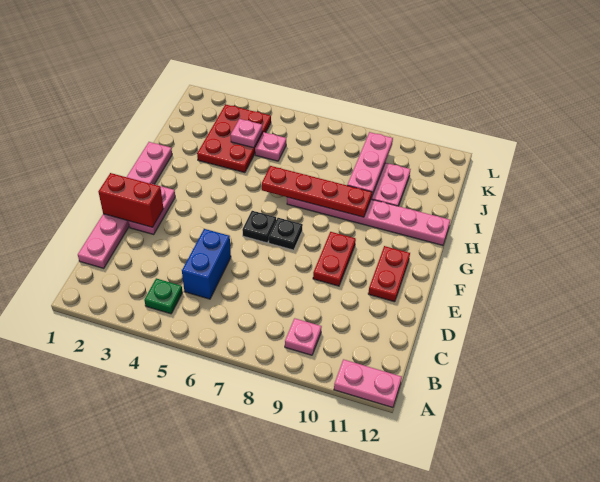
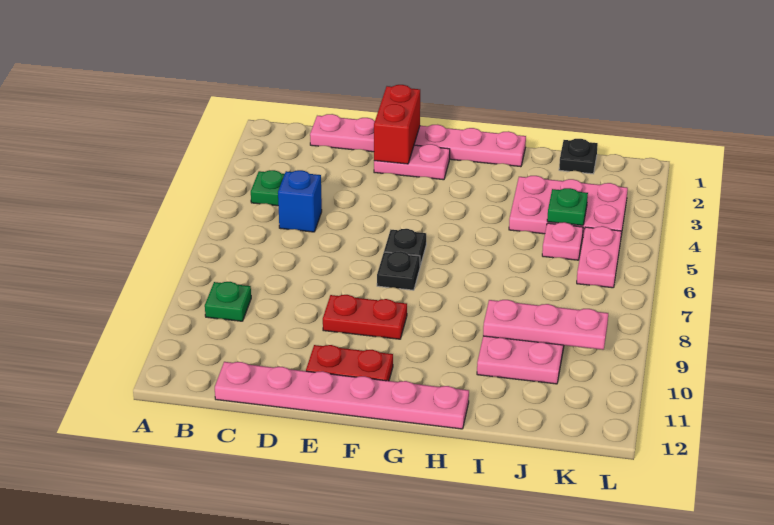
pink 1x2 plate [334,359,402,408] -> pink 1x2 plate moved to [577,226,621,288]
pink 1x1 plate [285,318,322,355] -> green 1x1 plate [205,282,251,321]
blue 1x2 brick [182,229,231,299] -> blue 1x1 brick [278,170,322,232]
red 1x4 plate [262,166,372,217] -> none
pink 1x6 plate [287,197,450,245] -> pink 1x6 plate turned to [215,362,469,429]
red 2x3 plate [197,104,271,173] -> pink 2x3 plate [509,176,628,238]
none -> black 1x1 plate [559,139,598,174]
pink 1x1 plate [231,119,262,148] -> green 1x1 plate [547,188,588,225]

